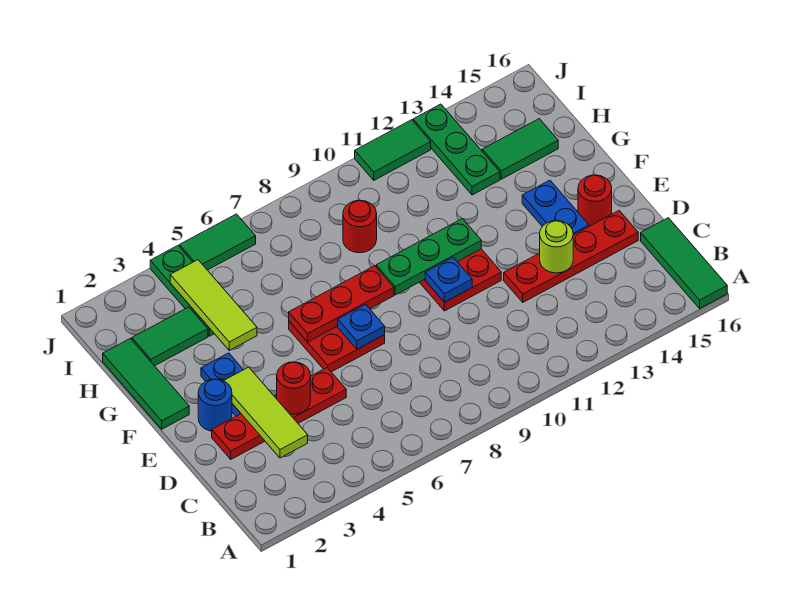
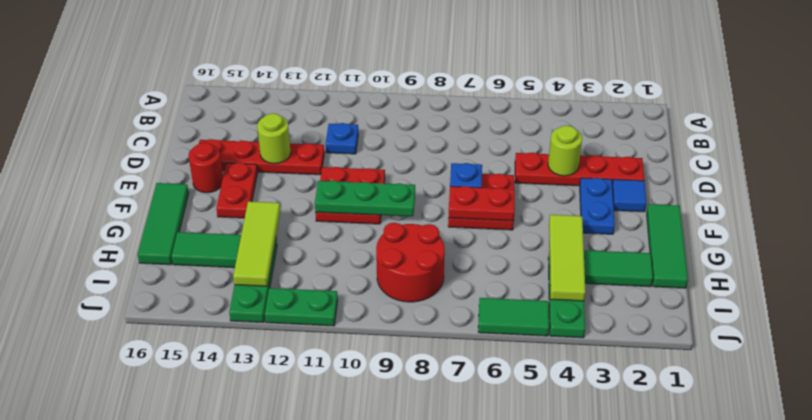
green 1x3 tile [641,218,727,308] -> green 1x3 tile moved to [138,183,189,265]
lime 1x3 tile [224,367,308,458] -> lime 1x3 tile moved to [233,201,280,286]
red 1x1 round brick [277,362,310,414] -> lime 1x1 round brick [548,125,582,176]
blue 1x1 round brick [198,379,232,431] -> blue 1x1 tile [612,179,646,212]
blue 1x1 plate [425,257,472,302] -> blue 1x1 plate moved to [326,123,358,154]
blue 1x2 plate [522,180,589,235] -> red 1x2 plate [216,163,258,218]
red 1x3 plate [289,266,394,342] -> red 1x2 plate [448,186,515,221]
red 1x1 round brick [343,200,377,253] -> red 2x2 round brick [376,223,445,302]
green 1x2 tile [355,120,431,180] -> green 1x2 plate [265,288,338,326]

